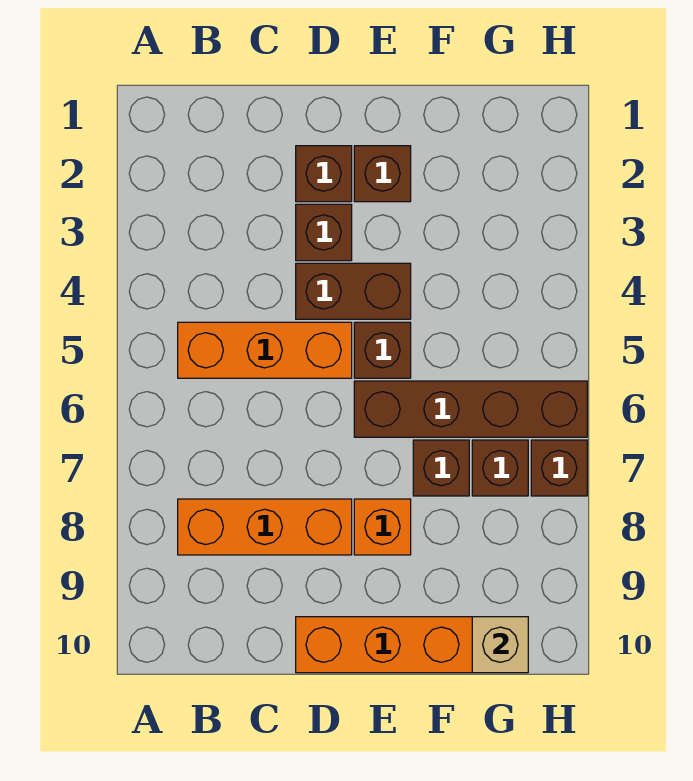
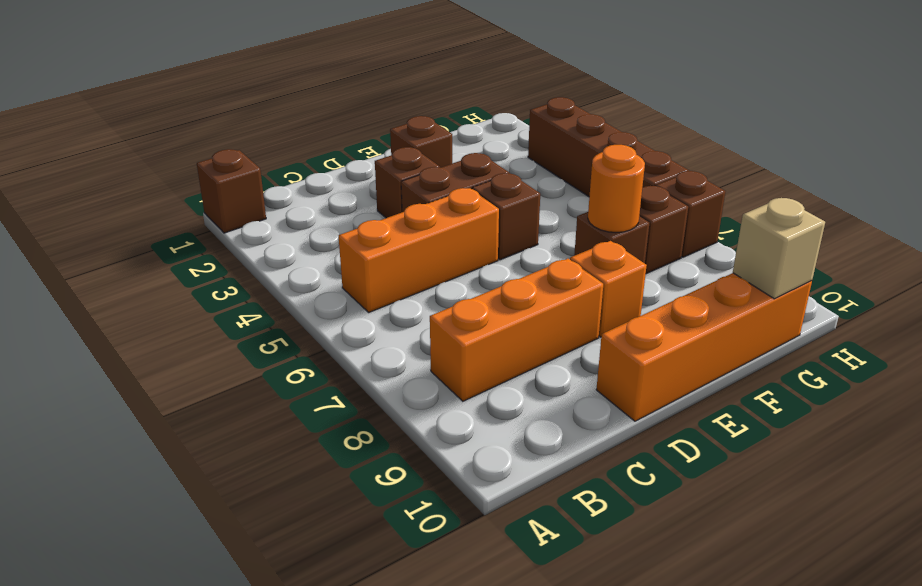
brown 1x1 brick [296,146,352,202] -> brown 1x1 brick moved to [197,149,266,233]
brown 1x4 brick [354,381,587,437] -> brown 1x4 brick turned to [528,97,689,196]
none -> orange 1x1 round brick [588,145,645,233]

